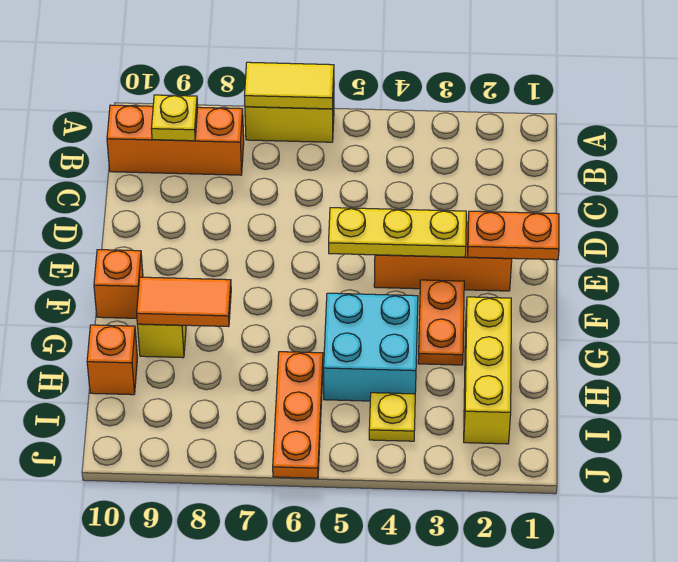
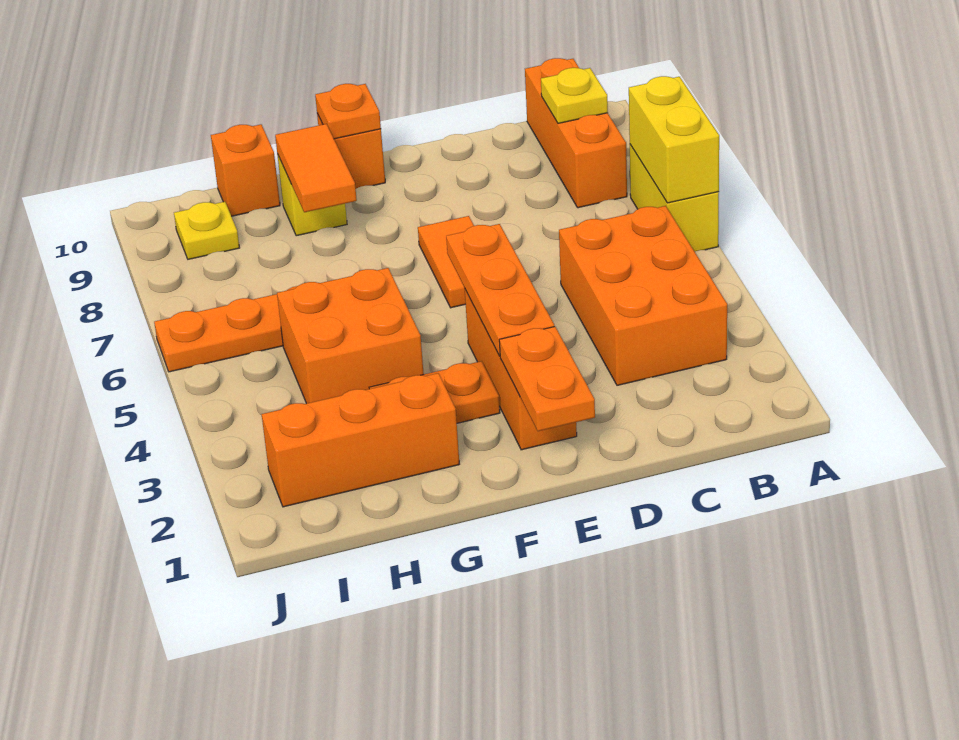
yellow 1x2 tile [245,62,334,109] -> yellow 1x2 brick [629,76,719,203]
none -> orange 2x3 brick [559,206,727,385]
yellow 1x3 plate [329,208,466,257] -> orange 1x3 plate [446,224,554,356]
none -> orange 1x2 tile [418,216,474,308]
none -> orange 1x1 plate [315,84,381,139]
yellow 1x3 brick [464,297,511,444] -> orange 1x3 brick [262,373,459,507]
cyan 2x2 brick [324,293,418,401] -> orange 2x2 brick [277,268,424,404]
yellow 1x1 plate [369,393,415,441] -> yellow 1x1 plate moved to [174,202,239,259]

